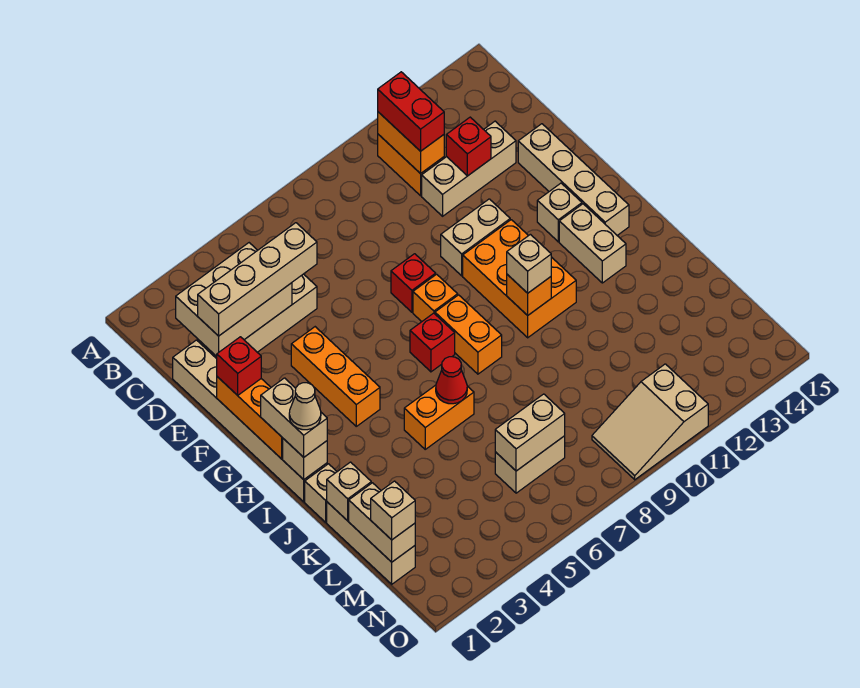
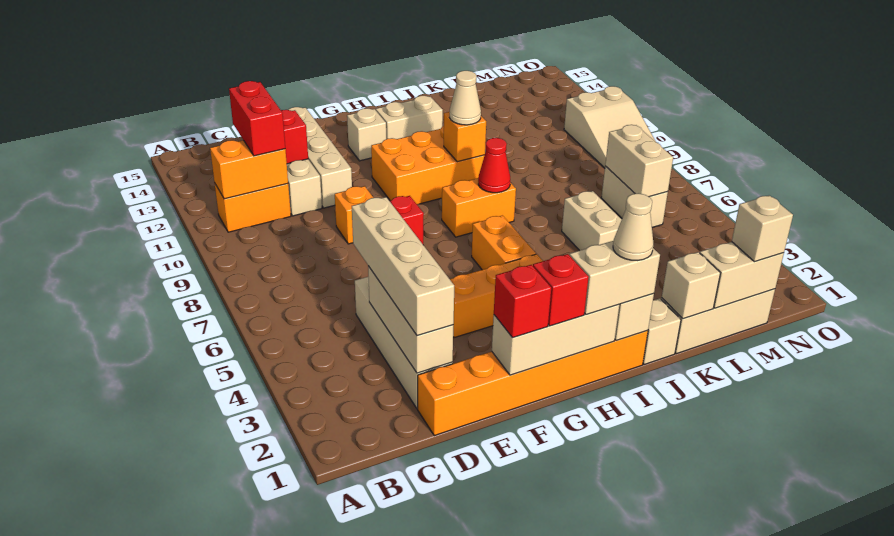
red 1x2 brick [378,72,444,151] -> red 1x2 brick turned to [229,81,285,156]
tan 2x3 brick [176,243,292,356] -> tan 1x3 brick [368,266,453,373]
tan 1x6 brick [173,340,327,502] -> orange 1x6 brick [418,330,648,436]
tan 1x4 brick [518,124,629,235] -> tan 1x4 brick turned to [288,107,352,208]
orange 1x3 brick [217,377,283,459] -> tan 1x3 brick [492,305,619,375]
tan 1x2 brick [441,199,510,276] -> tan 1x2 brick moved to [562,191,622,250]
orange 1x1 brick [413,274,458,322] -> orange 1x1 brick moved to [335,186,373,244]
red 1x1 brick [410,313,455,372] -> red 1x1 brick moved to [533,254,589,326]
tan 1x1 brick [507,235,551,293] -> tan 1x1 cone [450,71,481,125]
orange 1x2 brick [404,385,474,449] -> orange 1x2 brick moved to [472,216,536,270]
red 1x1 cone [436,357,467,404] -> red 1x1 cone moved to [478,138,510,193]

